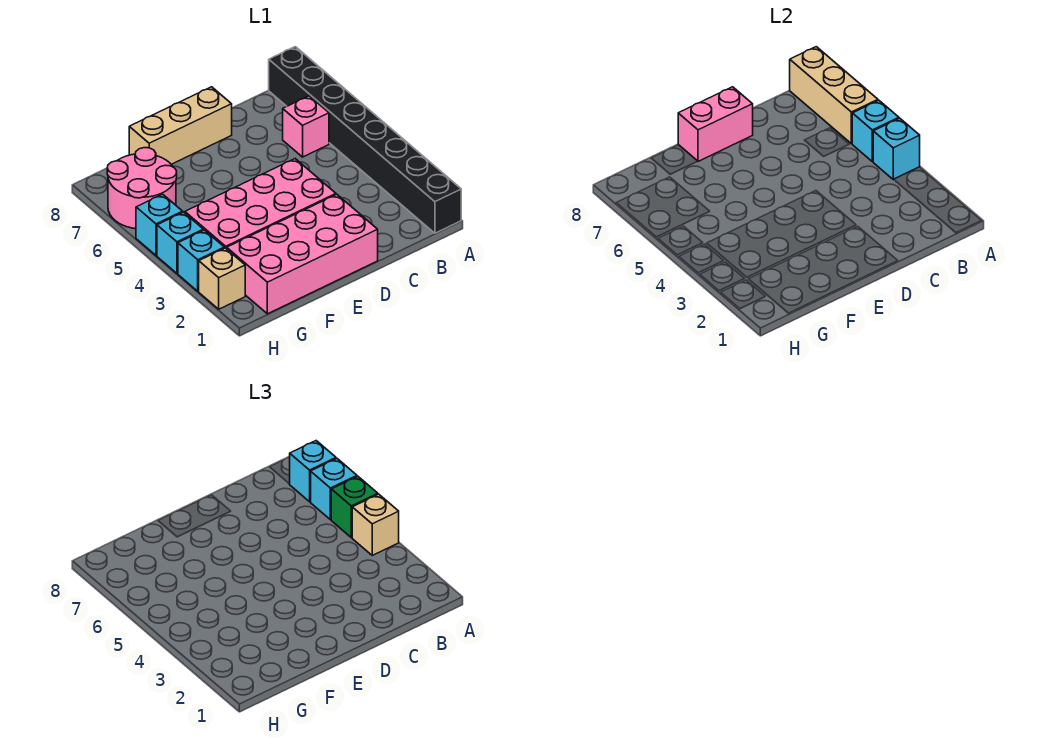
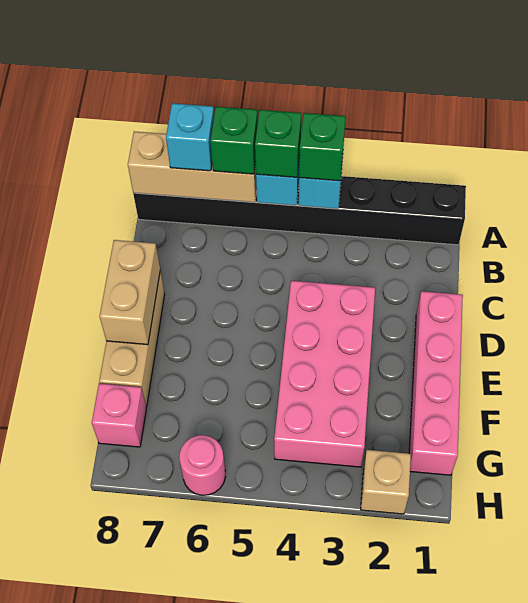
tan 1x1 brick [352,494,399,555] -> green 1x1 brick [299,113,346,181]
cyan 1x1 brick [311,459,357,520] -> green 1x1 brick [210,107,258,174]
pink 1x1 brick [283,96,329,157] -> pink 1x1 brick moved to [92,383,146,447]
pink 2x4 brick [227,194,378,314] -> pink 1x4 brick [409,291,463,475]
pink 1x2 brick [678,87,753,161] -> tan 1x2 brick [100,240,160,345]
pink 2x2 round brick [107,148,177,229] -> pink 1x1 round brick [179,435,225,495]
cyan 1x1 brick [178,230,224,291] -> none
cyan 1x1 brick [157,212,203,273] -> none
cyan 1x1 brick [136,194,183,256] -> none

